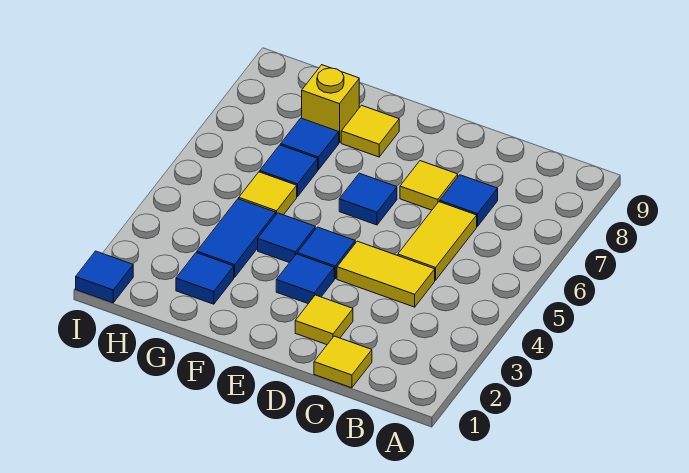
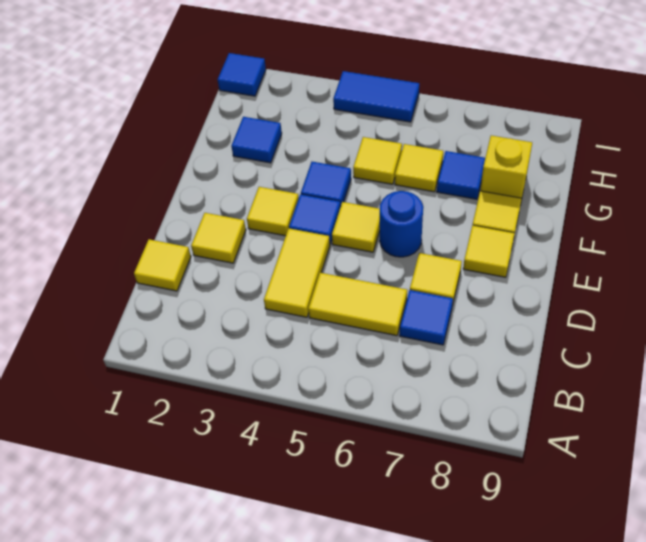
blue 1x1 tile [276,254,334,304] -> yellow 1x1 tile [247,187,299,236]
none -> yellow 1x1 tile [332,202,380,252]
blue 1x1 tile [339,173,397,225] -> blue 1x1 round brick [380,191,423,257]
none -> yellow 1x1 tile [463,225,515,277]
blue 1x2 tile [197,199,276,277] -> blue 1x2 tile moved to [333,71,419,122]
blue 1x1 tile [260,145,318,197] -> yellow 1x1 tile [395,144,443,192]

